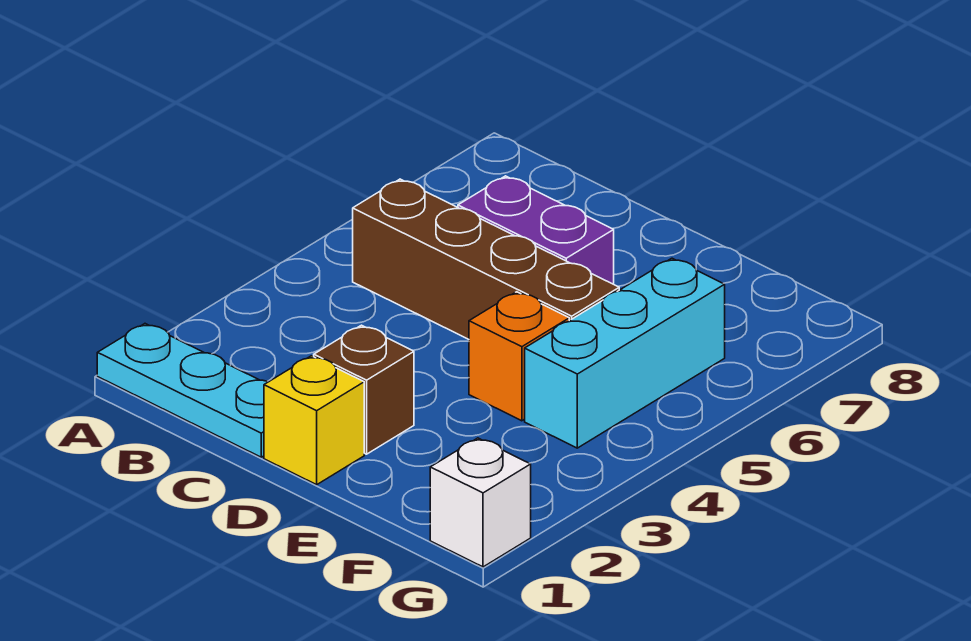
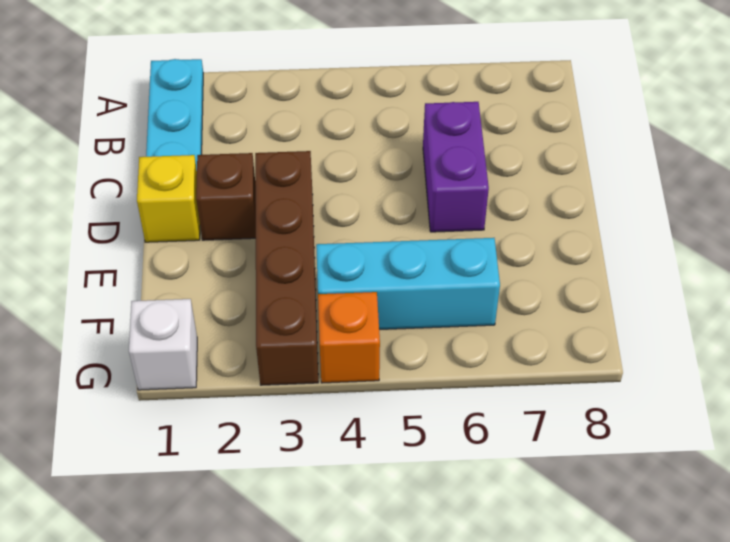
brown 1x4 brick [353,179,619,339] -> brown 1x4 brick moved to [255,151,318,385]
orange 1x1 brick [469,292,569,421] -> orange 1x1 brick moved to [318,292,380,383]

